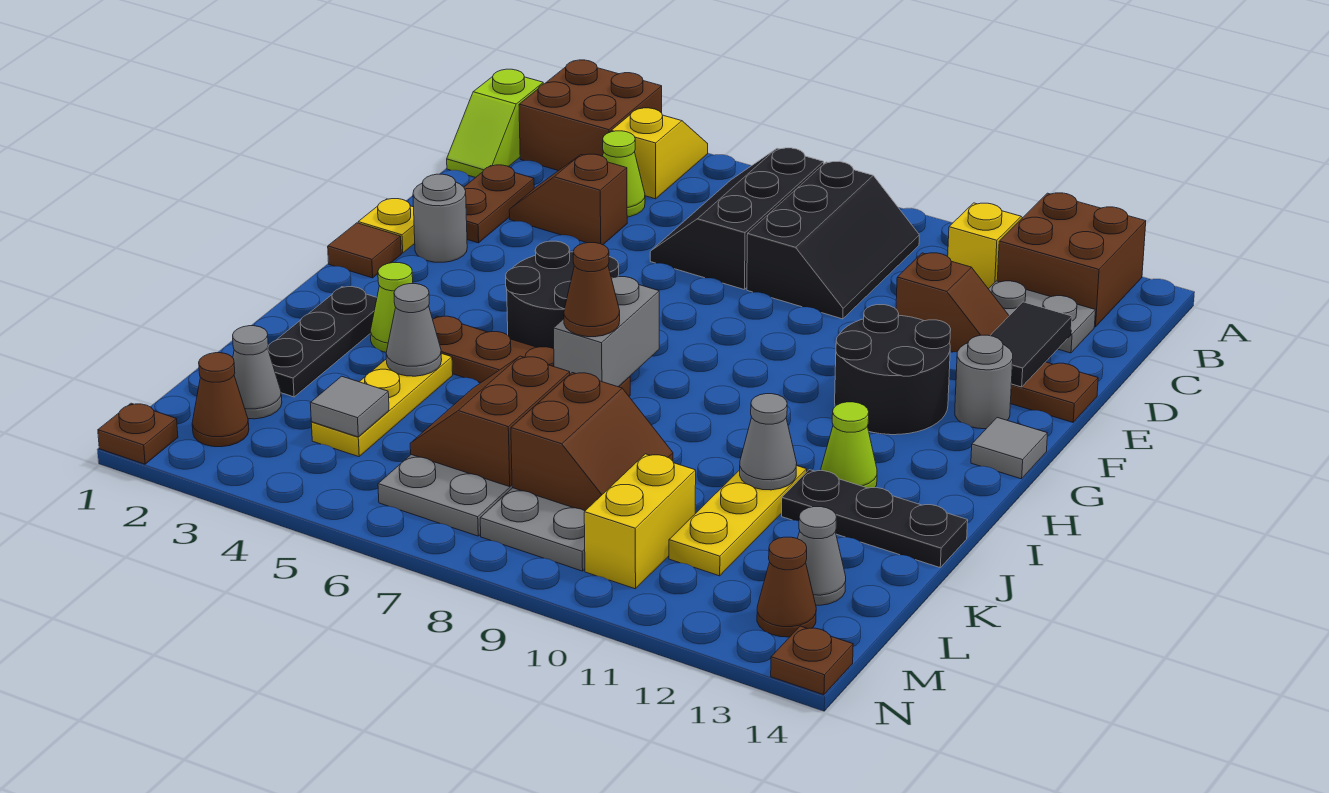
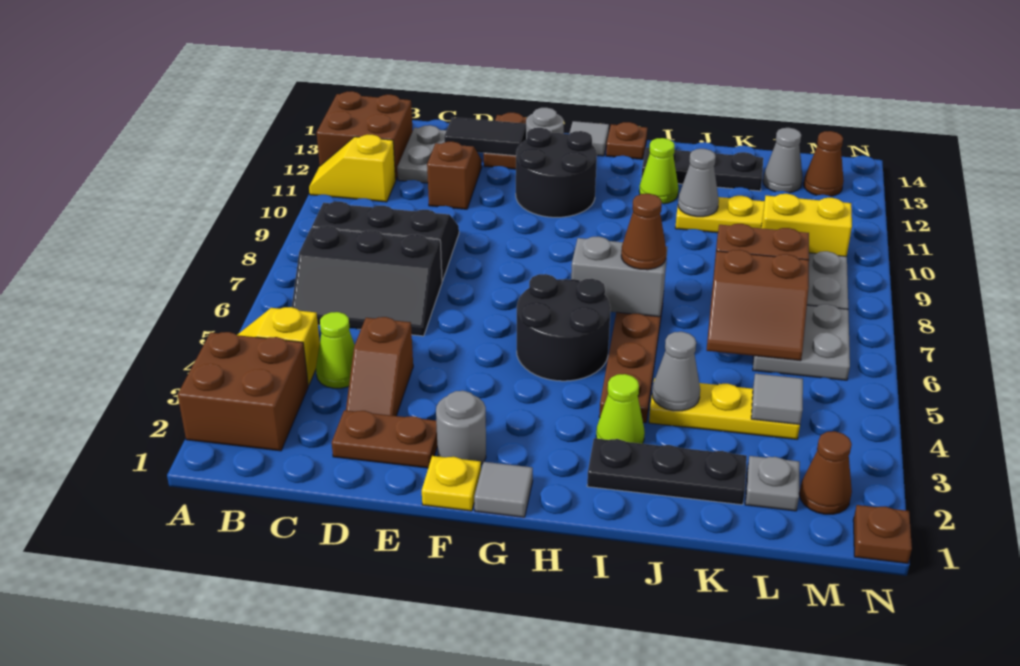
lime 1x2 slope [447,69,543,178] -> none
brown 1x1 tile [328,223,401,278] -> grey 1x1 tile [474,462,533,517]
black 1x3 plate [782,470,968,567] -> black 1x3 plate turned to [641,148,763,191]
grey 1x1 cone [233,326,282,419] -> grey 1x1 plate [745,456,800,511]
brown 1x1 plate [771,626,853,695] -> brown 1x1 plate moved to [606,122,647,159]

